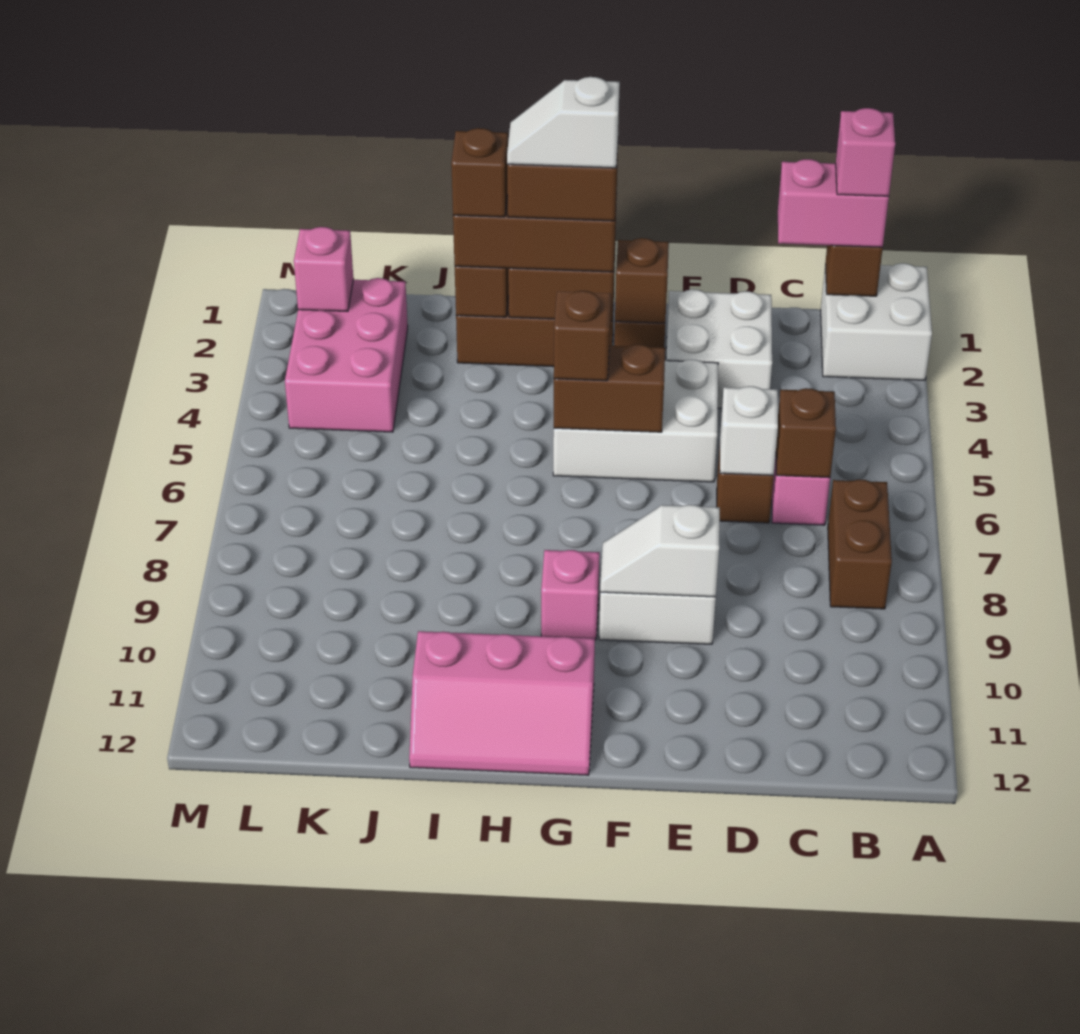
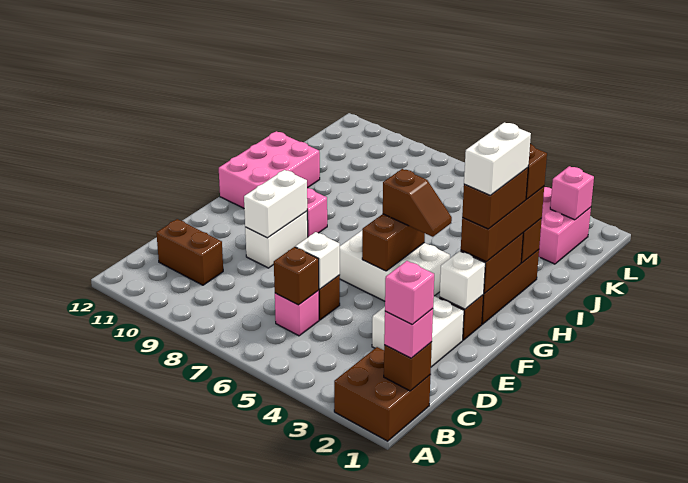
white 2x2 brick [821,263,932,380] -> brown 2x2 brick [334,347,431,441]
pink 1x2 brick [778,159,889,247] -> pink 1x1 brick [384,309,433,358]
brown 1x2 brick [828,480,892,609] -> brown 1x2 brick moved to [156,219,223,285]
white 2x3 brick [553,360,718,482] -> white 2x3 brick turned to [340,231,450,301]
white 1x2 slope [600,505,720,597] -> white 1x2 brick [244,170,307,238]
brown 1x1 brick [615,238,669,323] -> white 1x1 brick [440,251,485,309]
white 1x2 slope [507,77,620,168] -> white 1x2 brick [464,122,531,195]
pink 2x3 slope [409,631,595,775] -> pink 2x3 brick [219,131,320,208]

